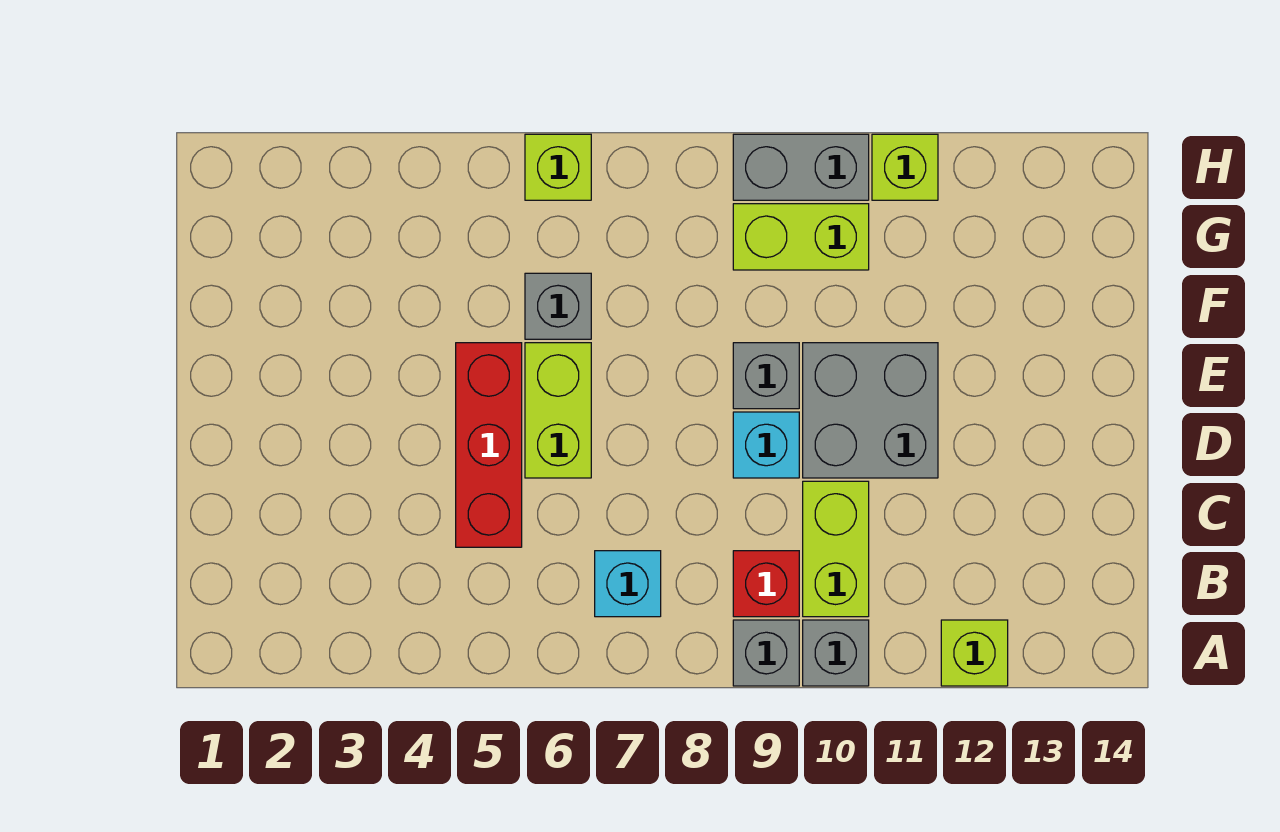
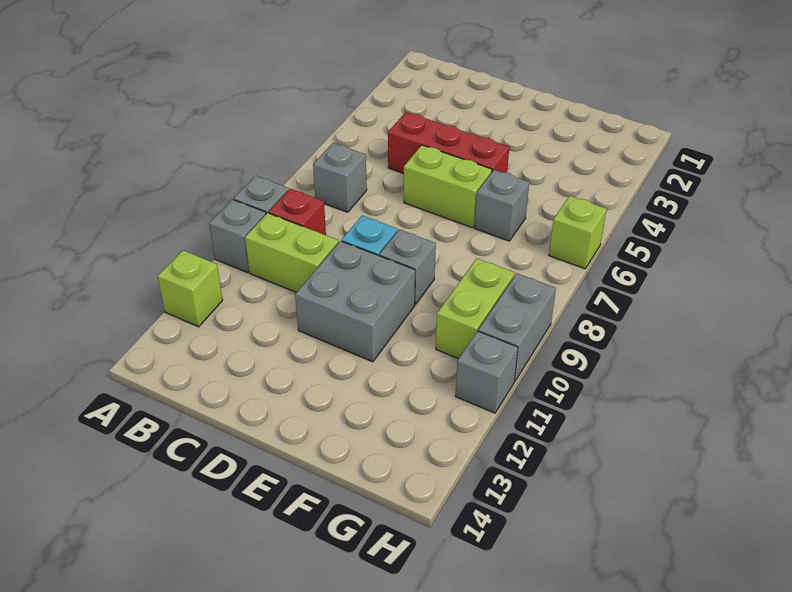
cyan 1x1 brick [595,551,661,617] -> grey 1x1 brick [313,143,367,212]
lime 1x1 brick [872,134,938,200] -> grey 1x1 brick [455,331,518,413]

